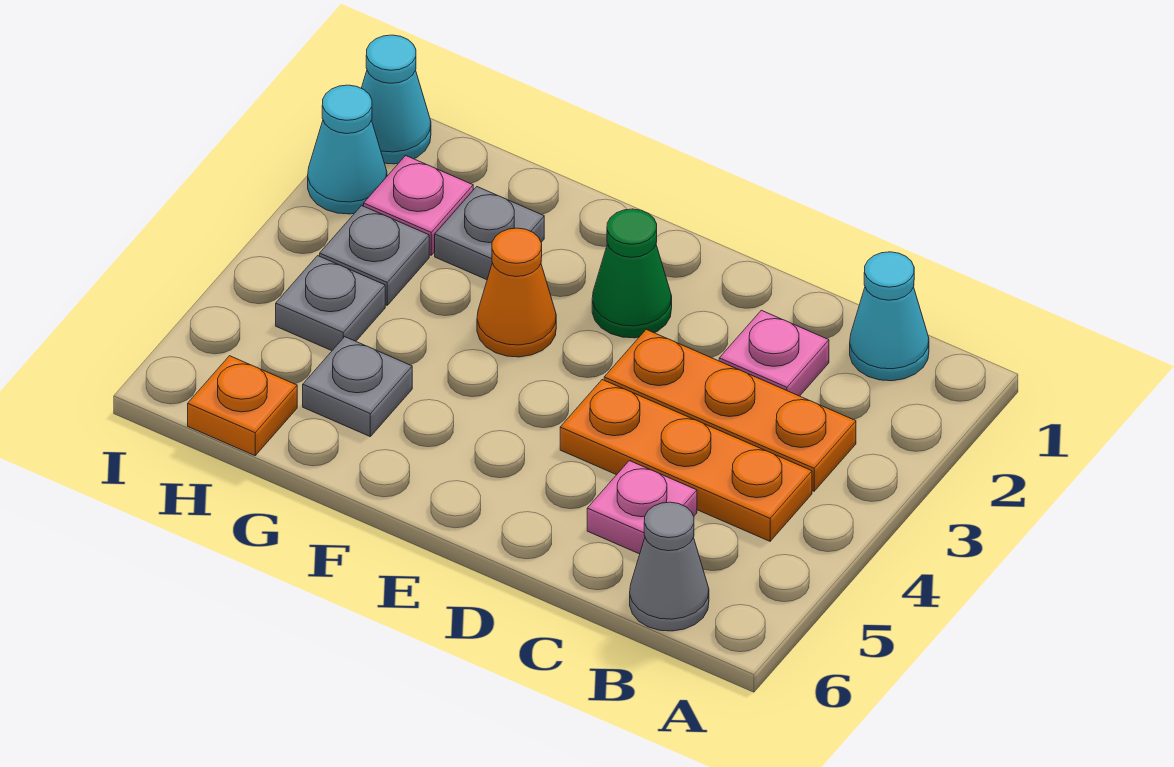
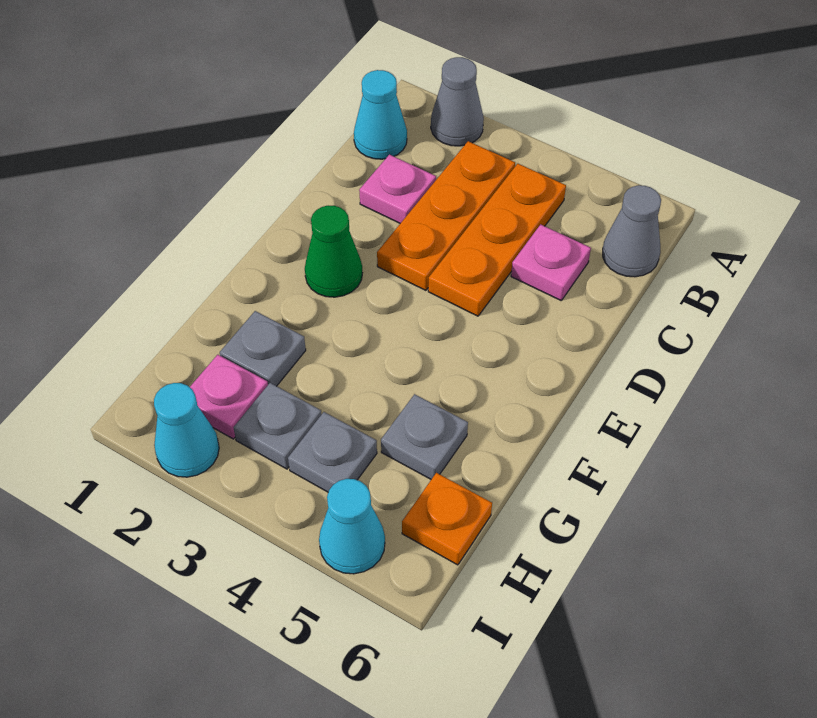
none -> grey 1x1 cone [431,57,484,146]
orange 1x1 cone [477,228,556,357] -> none
cyan 1x1 cone [361,35,431,164] -> cyan 1x1 cone moved to [319,479,385,574]

